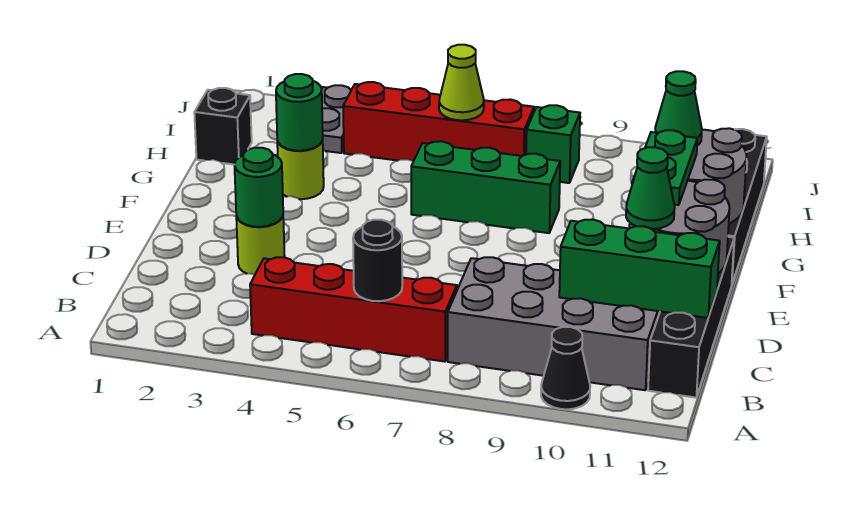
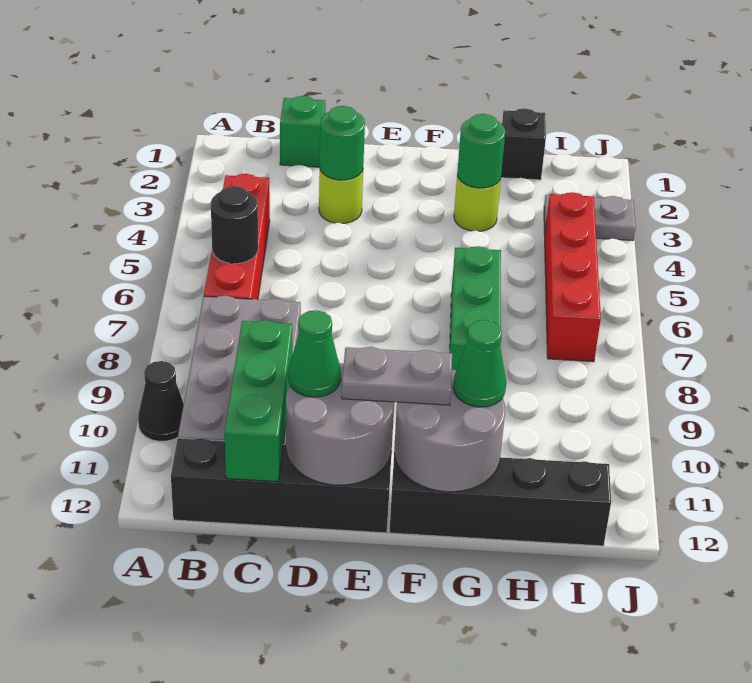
green 1x2 plate [632,130,697,205] -> grey 1x2 plate [342,347,452,405]
lime 1x1 cone [439,45,484,120] -> none
green 1x1 brick [526,105,580,183] -> green 1x1 brick moved to [280,96,325,167]

